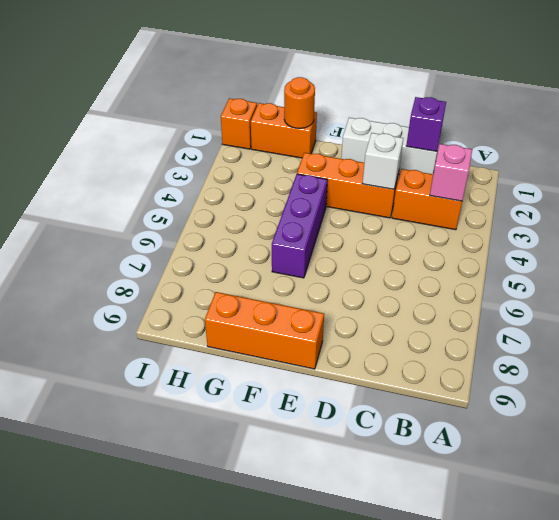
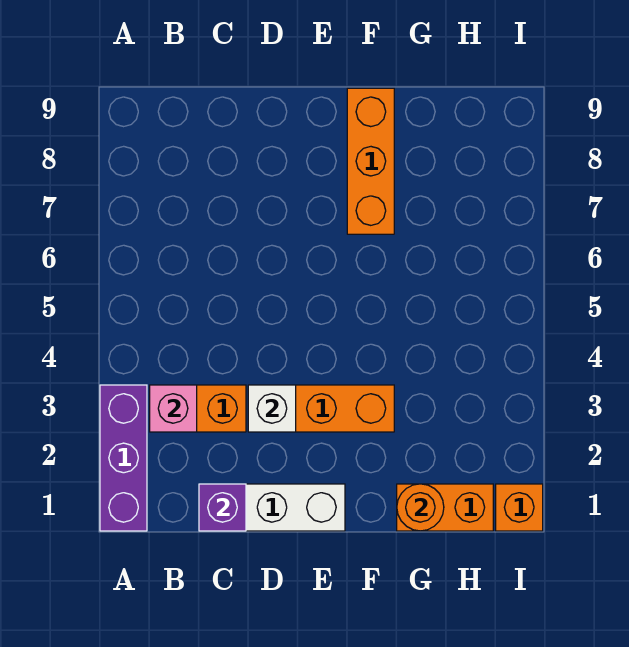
orange 1x3 brick [205,292,324,369] -> orange 1x3 brick turned to [347,88,394,234]
purple 1x3 brick [272,174,327,278] -> purple 1x3 brick moved to [100,385,147,531]

